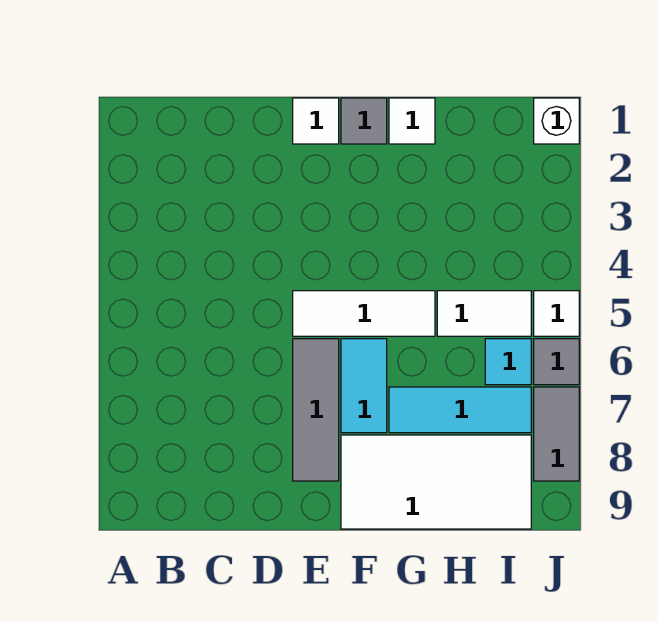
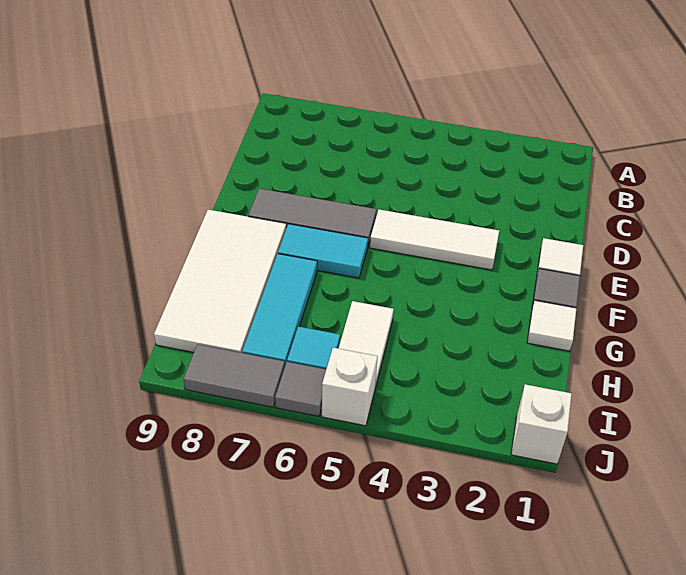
white 1x3 tile [293,291,435,336] -> white 1x3 tile turned to [370,209,499,270]
white 1x1 tile [534,291,579,336] -> white 1x1 brick [322,348,378,426]

